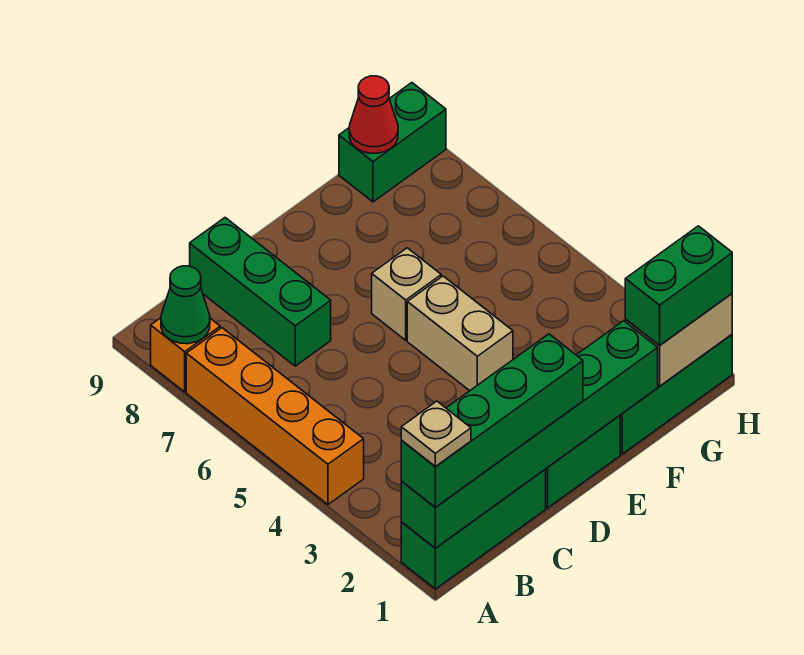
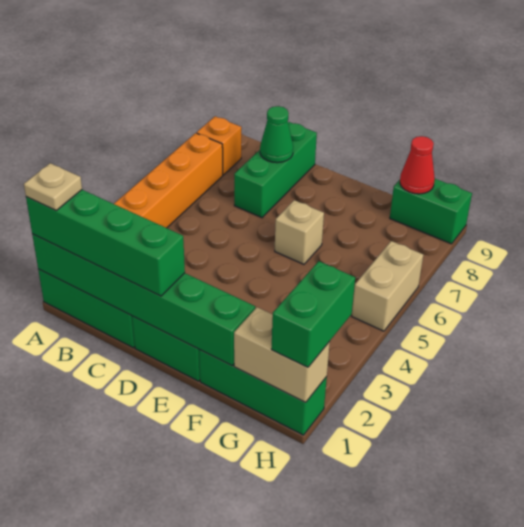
green 1x1 cone [161,266,210,344] -> green 1x1 cone moved to [260,106,293,163]
tan 1x2 brick [407,276,513,391] -> tan 1x2 brick moved to [352,241,423,331]
green 1x2 brick [625,226,732,345] -> green 1x2 brick turned to [271,261,355,367]

